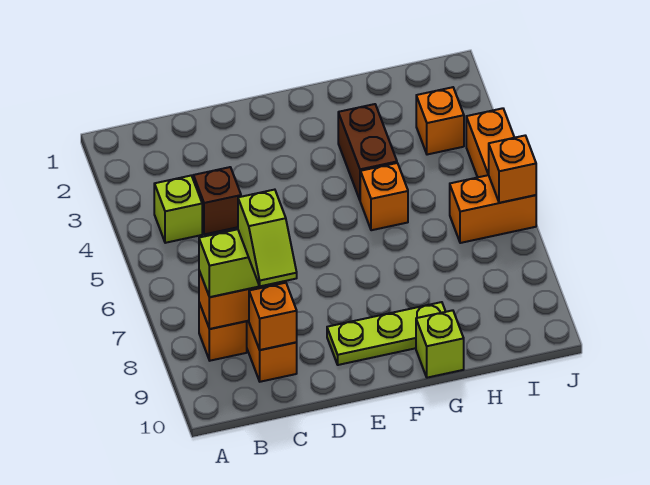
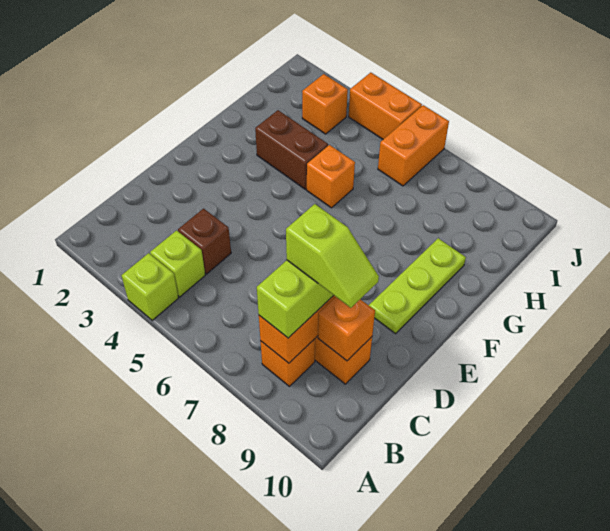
lime 1x1 brick [416,310,464,378] -> lime 1x1 brick moved to [122,253,178,320]
orange 1x1 brick [489,136,536,203] -> none

